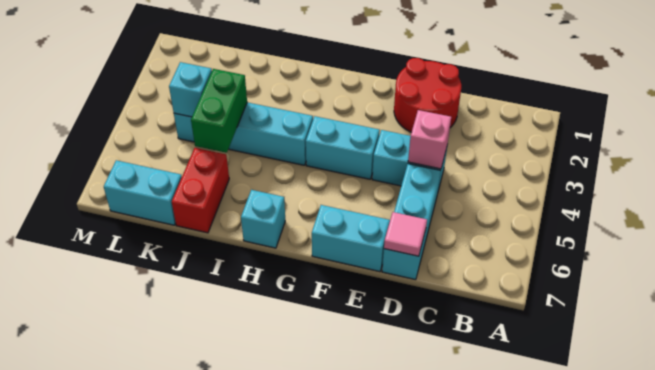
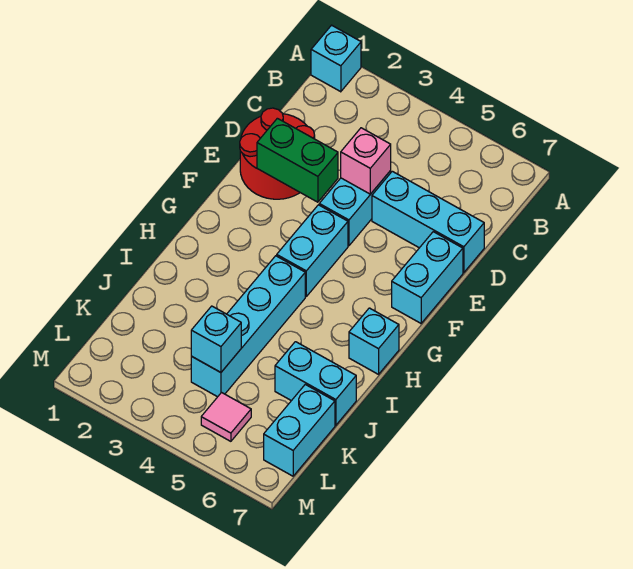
none -> cyan 1x1 brick [311,25,361,92]
pink 1x1 tile [384,212,427,256] -> pink 1x1 tile moved to [201,393,251,441]
green 1x2 brick [191,69,247,153] -> green 1x2 brick moved to [257,118,338,202]
red 1x2 brick [172,148,229,233] -> cyan 1x2 brick [275,342,356,425]

